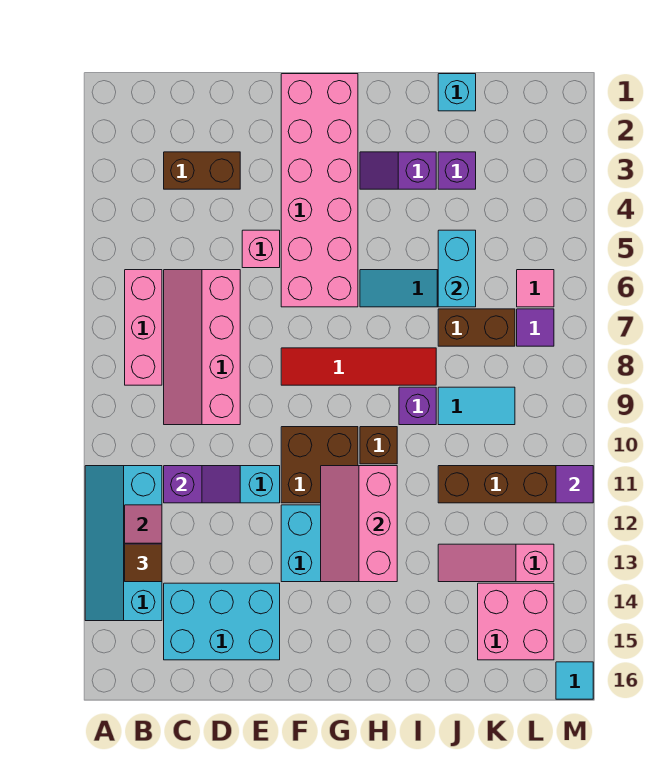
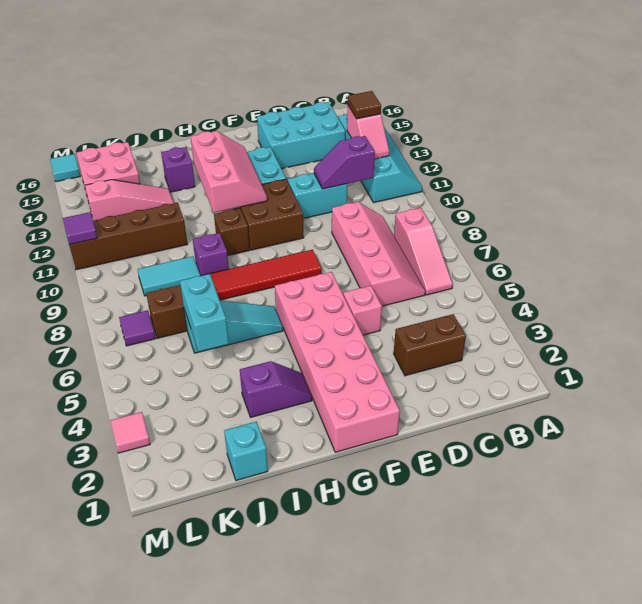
pink 1x3 brick [125,270,162,385] -> pink 1x3 slope [394,208,453,295]
purple 1x1 brick [438,152,476,189] -> purple 1x1 brick moved to [161,147,195,192]
pink 1x1 tile [517,270,554,307] -> pink 1x1 tile moved to [110,412,150,453]

